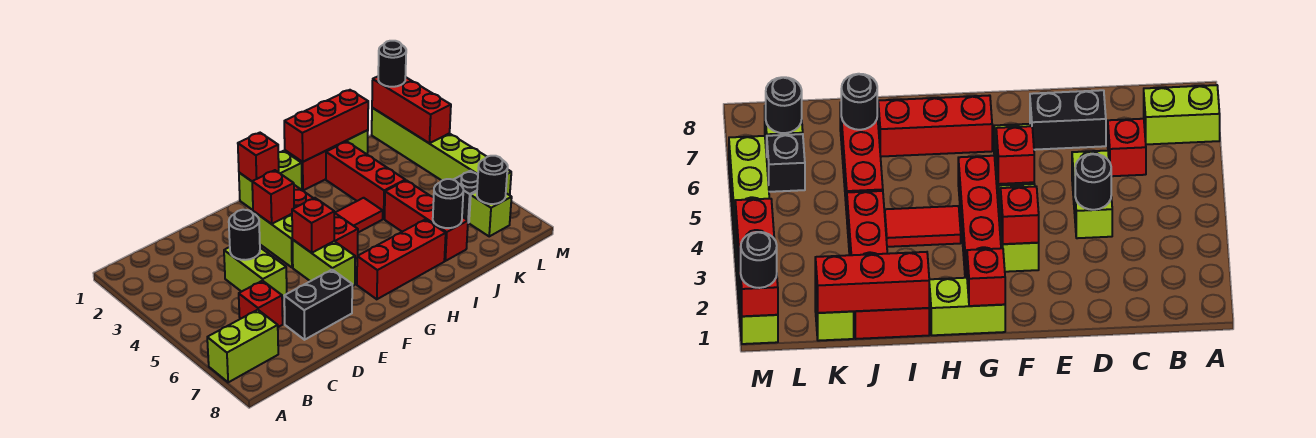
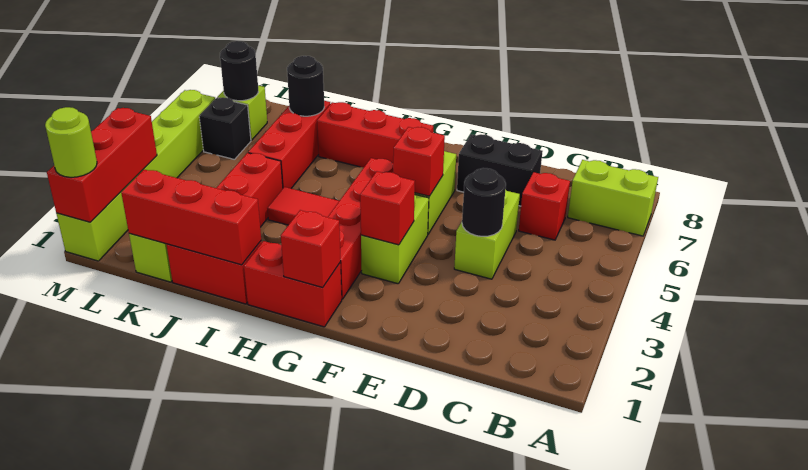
lime 1x2 brick [239,151,302,210] -> red 1x2 brick [244,241,342,327]
black 1x1 round brick [378,41,406,87] -> lime 1x1 round brick [45,107,97,177]

